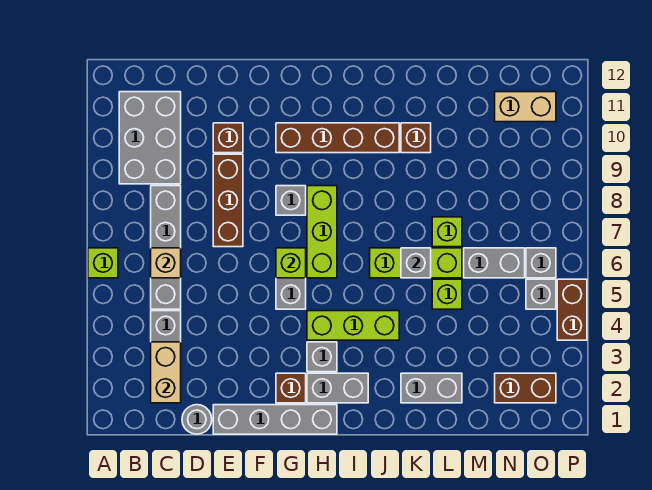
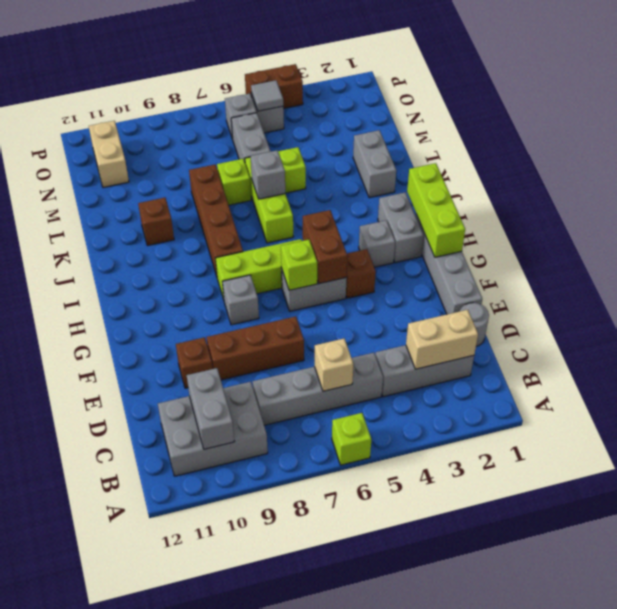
none -> grey 1x2 brick [187,368,235,449]
brown 1x1 brick [276,373,306,403] -> brown 1x1 brick moved to [346,249,376,298]
brown 1x4 brick [276,123,399,153] -> brown 1x4 brick moved to [189,165,243,276]
lime 1x3 brick [307,311,399,340] -> lime 1x3 brick moved to [407,163,465,257]
brown 1x2 brick [495,373,556,403] -> brown 1x2 brick moved to [303,210,347,284]
none -> grey 1x1 tile [251,80,283,111]

